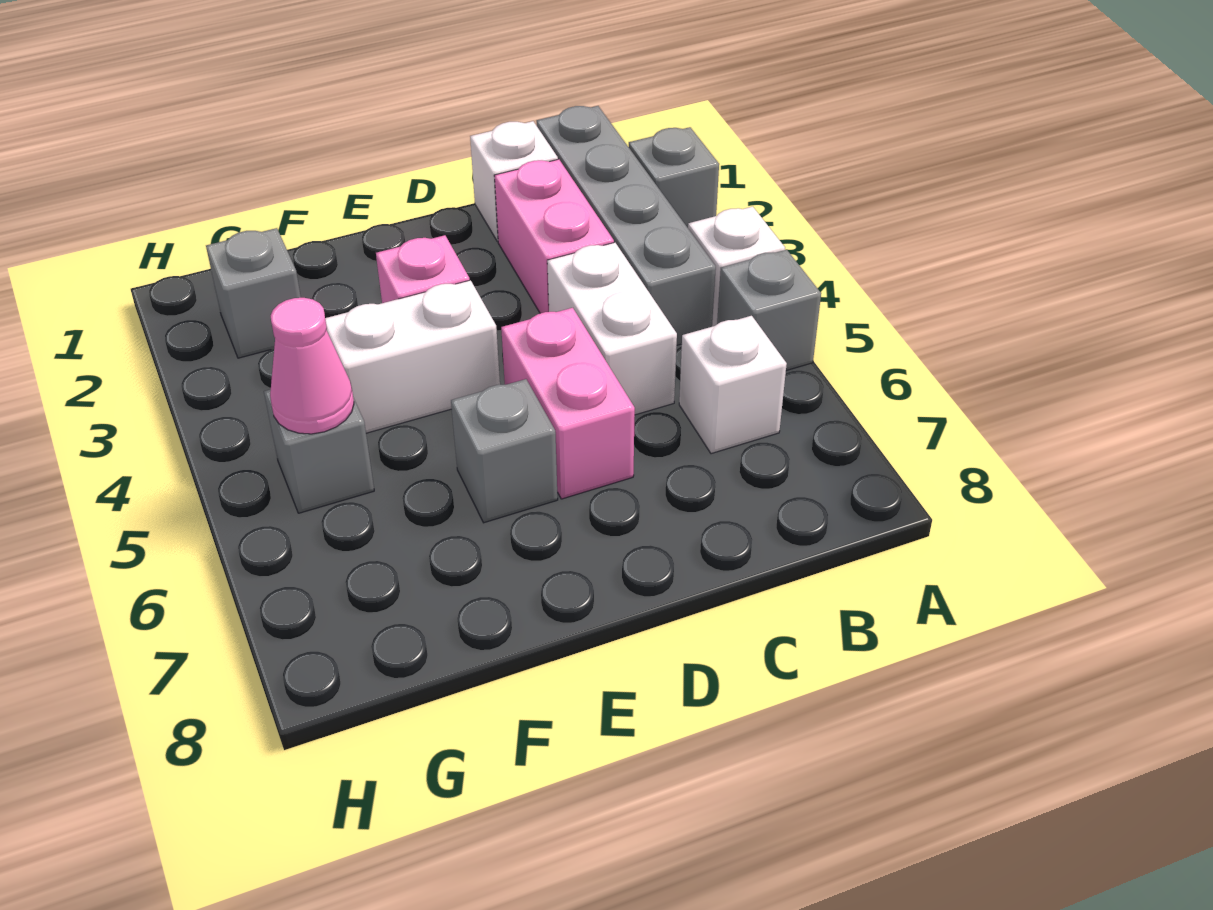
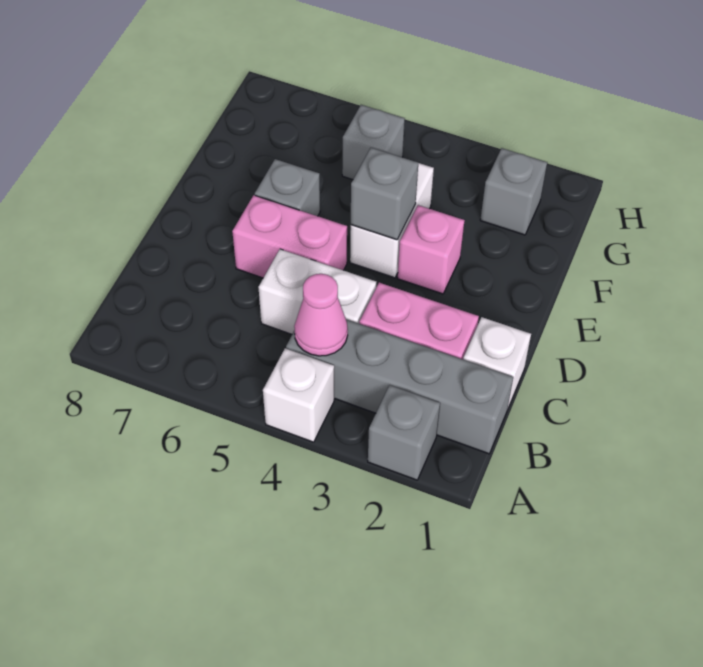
grey 1x1 brick [717,250,821,371] -> grey 1x1 brick moved to [351,148,418,240]
white 1x1 brick [679,316,787,454] -> none
pink 1x1 cone [270,298,354,434] -> pink 1x1 cone moved to [294,274,348,356]

